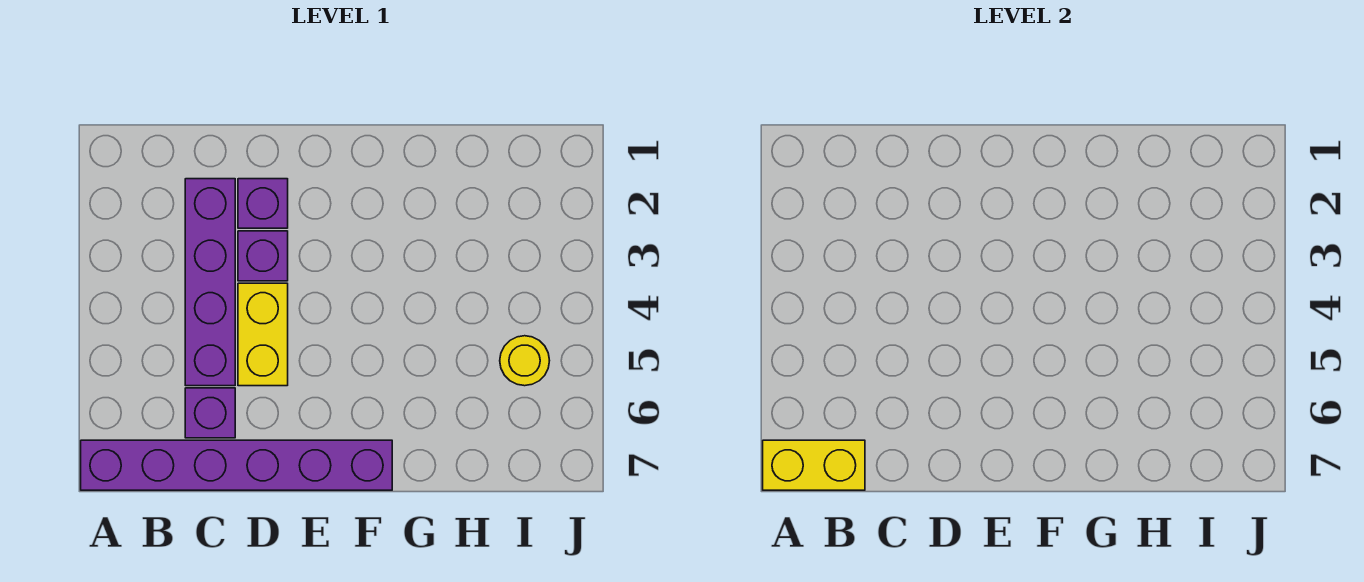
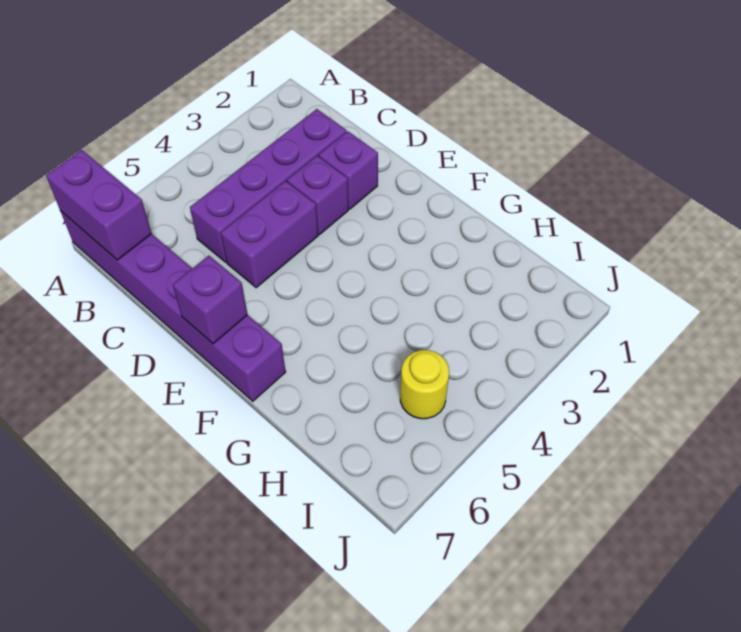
yellow 1x2 brick [763,440,865,490] -> purple 1x2 brick [46,150,152,260]
purple 1x1 brick [185,388,235,438] -> purple 1x1 brick moved to [173,256,247,344]
yellow 1x2 brick [238,283,288,386] -> purple 1x2 brick [221,181,318,288]

